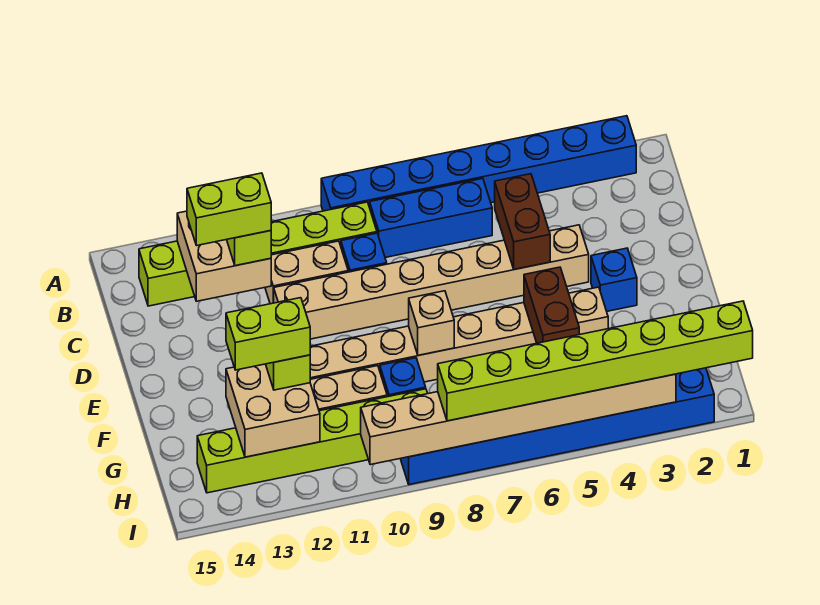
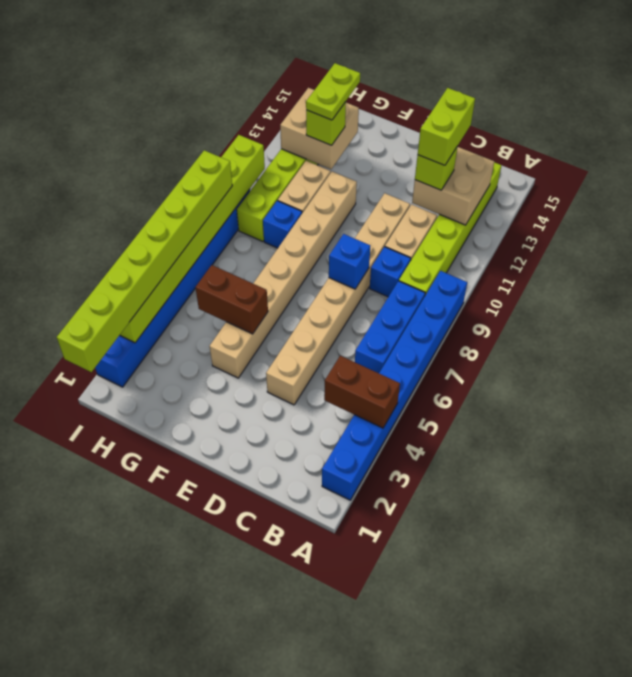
brown 1x2 brick [495,174,550,269] -> brown 1x2 brick moved to [324,356,400,428]
blue 1x1 brick [591,248,637,311] -> blue 1x1 brick moved to [329,234,370,289]
tan 1x1 brick [409,291,454,355] -> none
lime 1x2 brick [226,298,310,370] -> lime 1x2 plate [306,63,360,120]
tan 1x8 brick [361,374,676,465] -> lime 1x8 brick [120,135,265,343]

